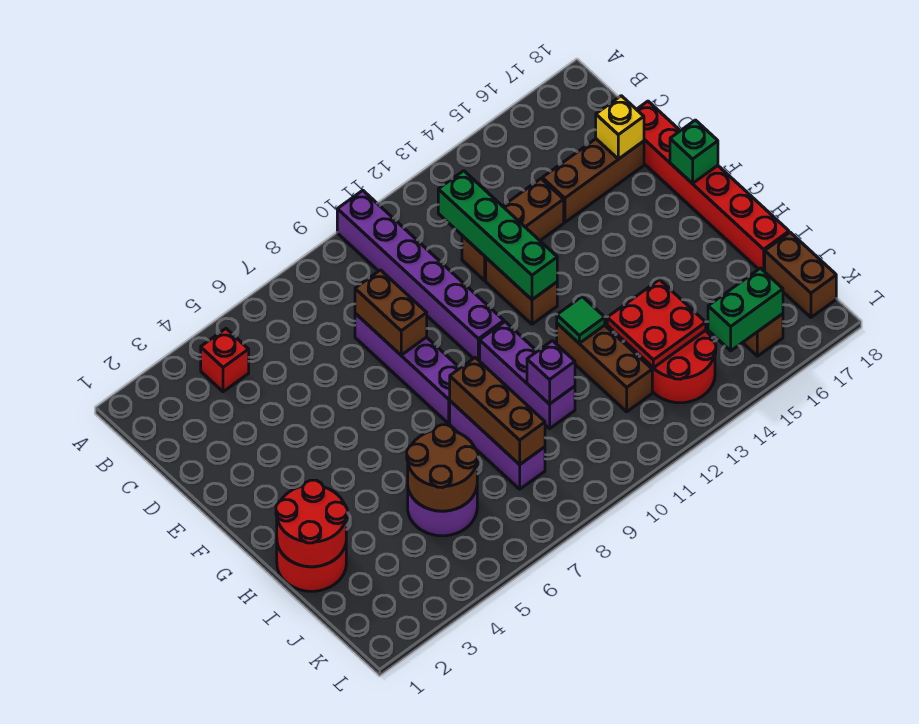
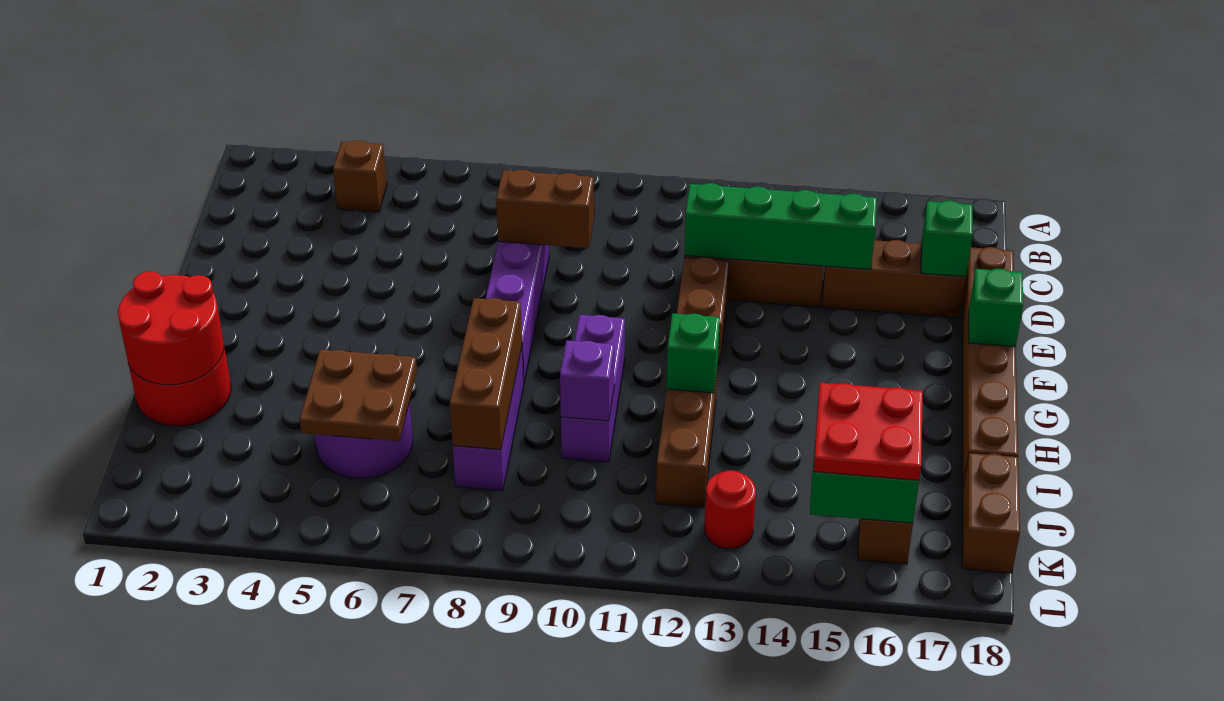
purple 1x6 brick [337,190,504,361] -> none
red 1x1 brick [201,329,249,392] -> brown 1x1 brick [333,141,387,212]
green 1x4 brick [438,171,557,300] -> green 1x4 brick turned to [684,183,877,270]
brown 1x2 brick [355,270,427,355] -> brown 1x2 brick turned to [496,170,594,248]
yellow 1x1 brick [596,96,644,159] -> green 1x1 brick [921,201,973,277]
red 1x6 brick [636,101,789,272] -> brown 1x6 brick [962,247,1018,491]
green 1x1 tile [557,297,605,343] -> green 1x1 brick [667,313,720,393]
brown 2x2 round brick [407,425,478,511] -> brown 2x2 plate [299,350,417,441]
red 2x2 plate [607,280,706,368] -> red 2x2 plate moved to [814,383,923,480]
red 2x2 round brick [645,330,716,403] -> red 1x1 round brick [704,470,756,549]

